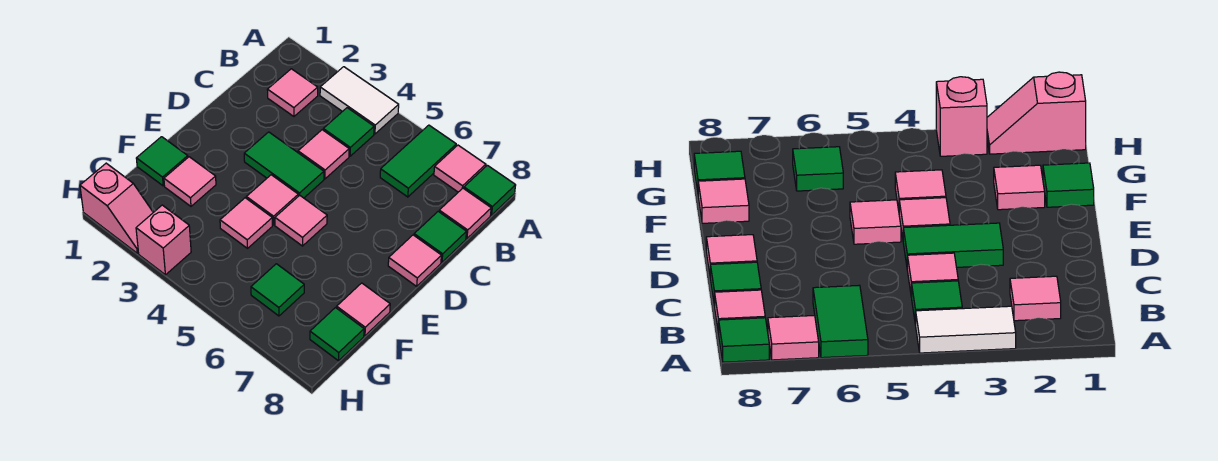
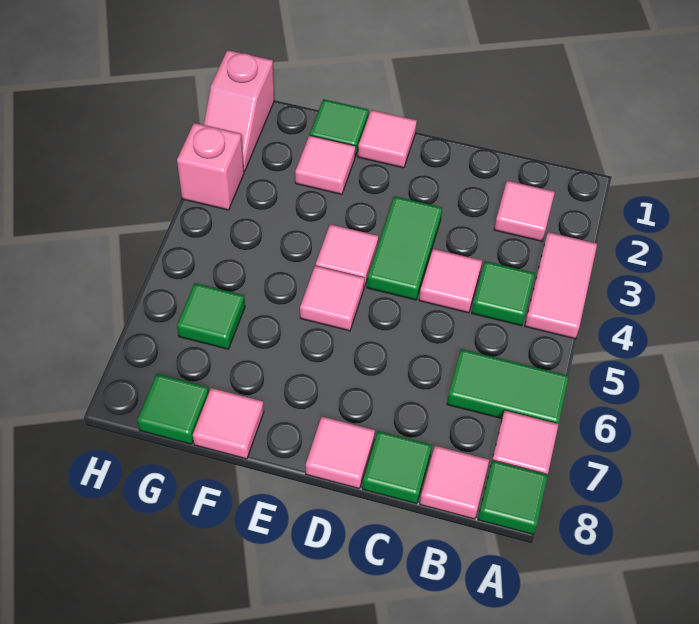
white 1x2 tile [320,67,399,134] -> pink 1x2 tile [525,232,597,339]
pink 1x1 tile [220,198,272,248] -> pink 1x1 tile moved to [358,110,417,168]

